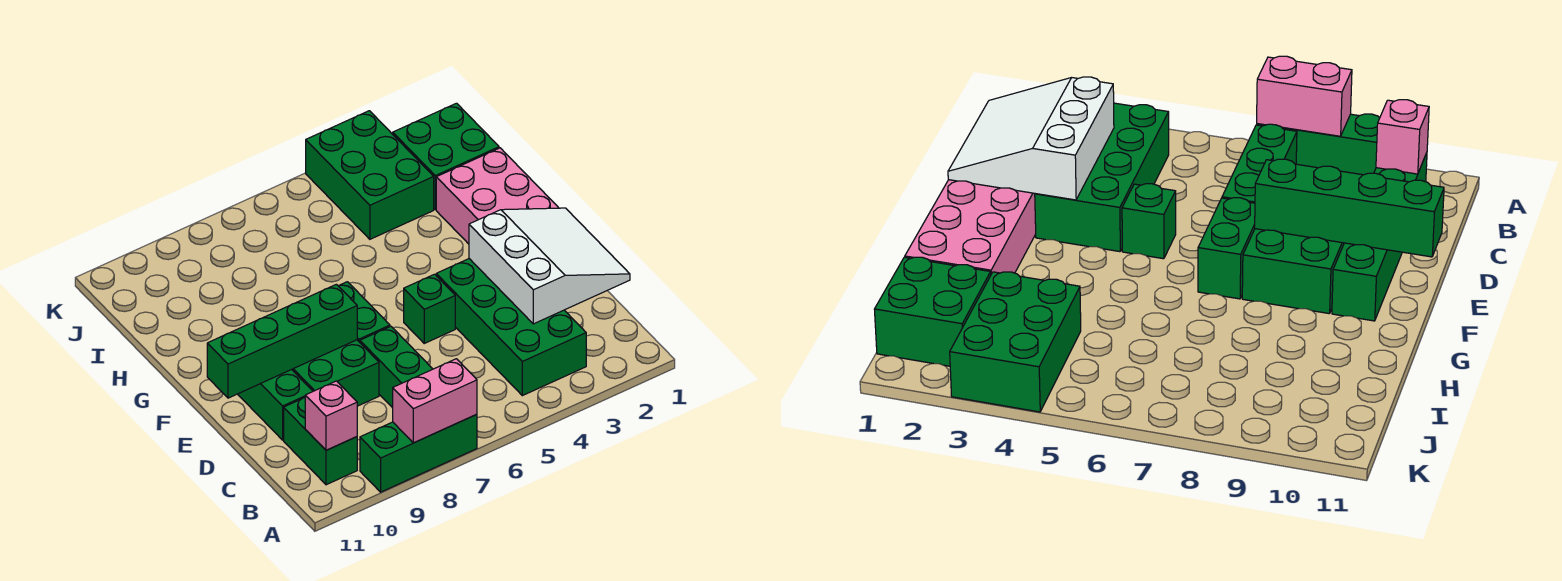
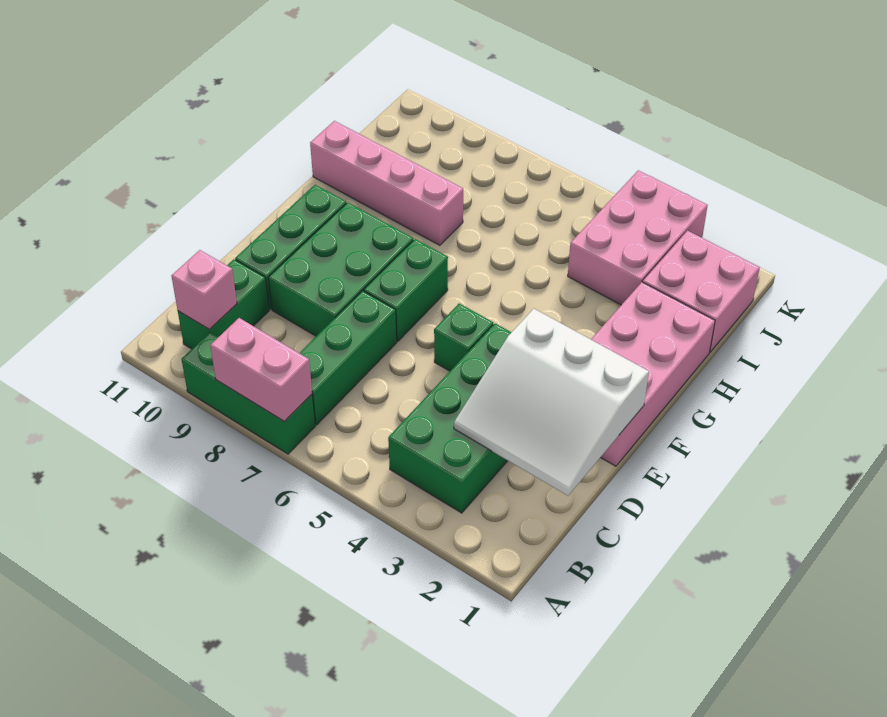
white 3x3 slope [469,208,630,324] -> white 3x3 slope turned to [454,309,649,496]
green 1x4 brick [207,284,357,398] -> none
none -> pink 1x4 brick [310,121,463,245]
green 2x2 brick [393,103,499,210] -> pink 2x2 brick [643,231,760,352]
green 2x3 brick [306,111,434,239] -> pink 2x3 brick [568,170,708,305]

